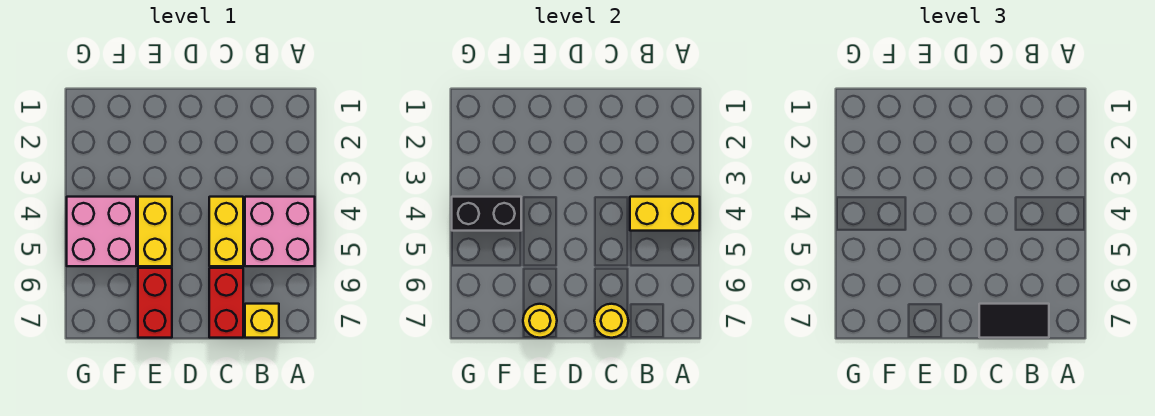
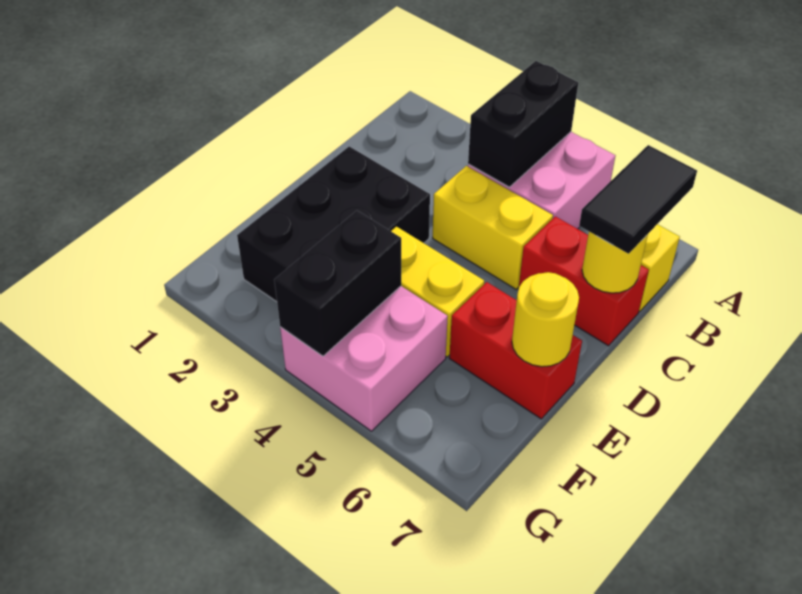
yellow 1x2 brick [630,197,700,231] -> black 1x2 brick [468,61,578,187]
none -> black 2x3 brick [237,146,430,302]

